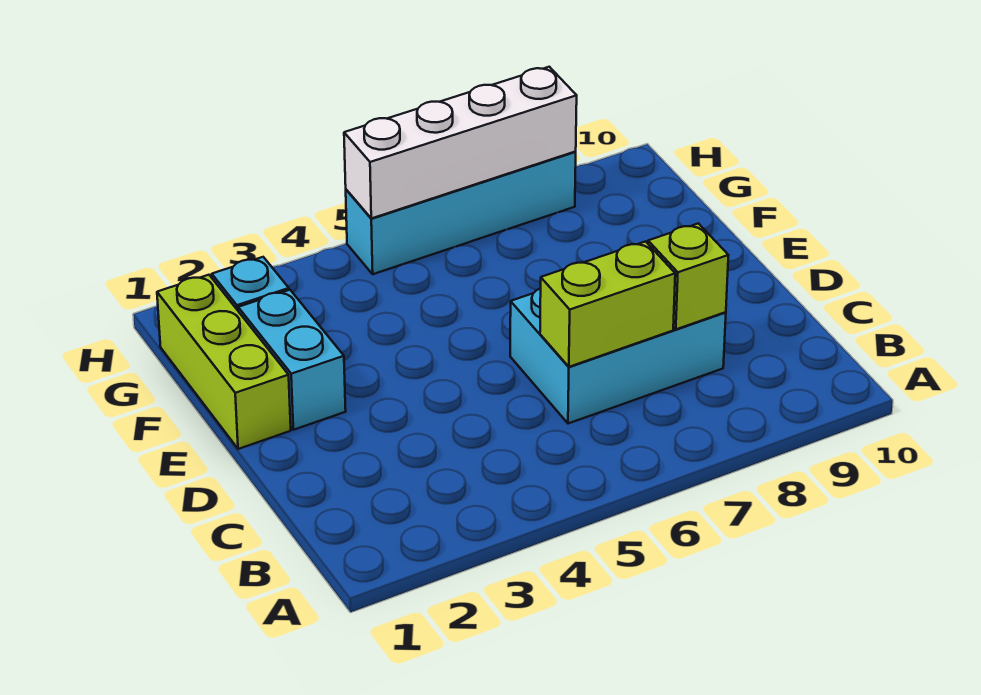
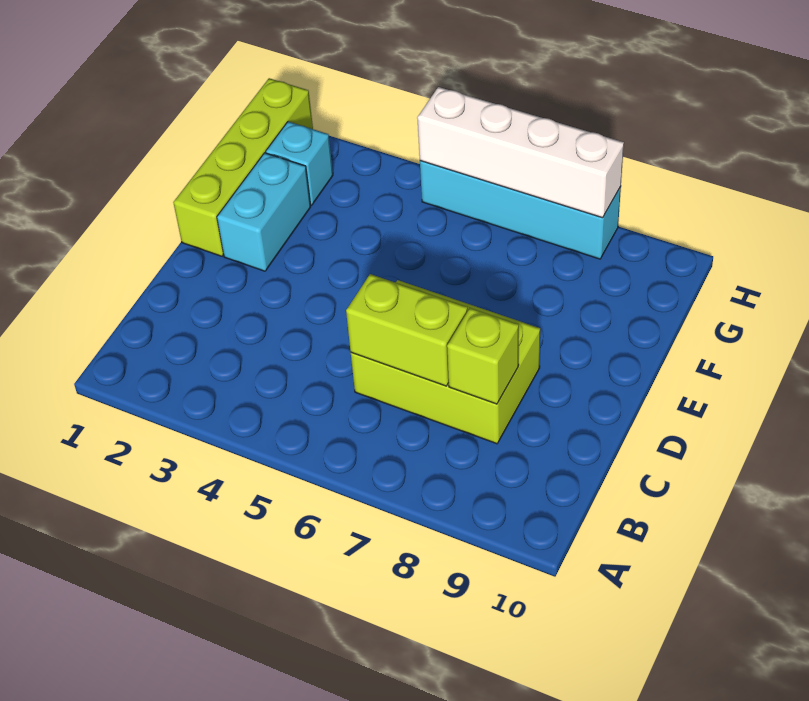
cyan 2x3 brick [510,288,726,424] -> lime 2x3 brick [351,280,540,444]
lime 1x3 brick [157,275,291,449] -> lime 1x4 brick [173,78,313,256]

